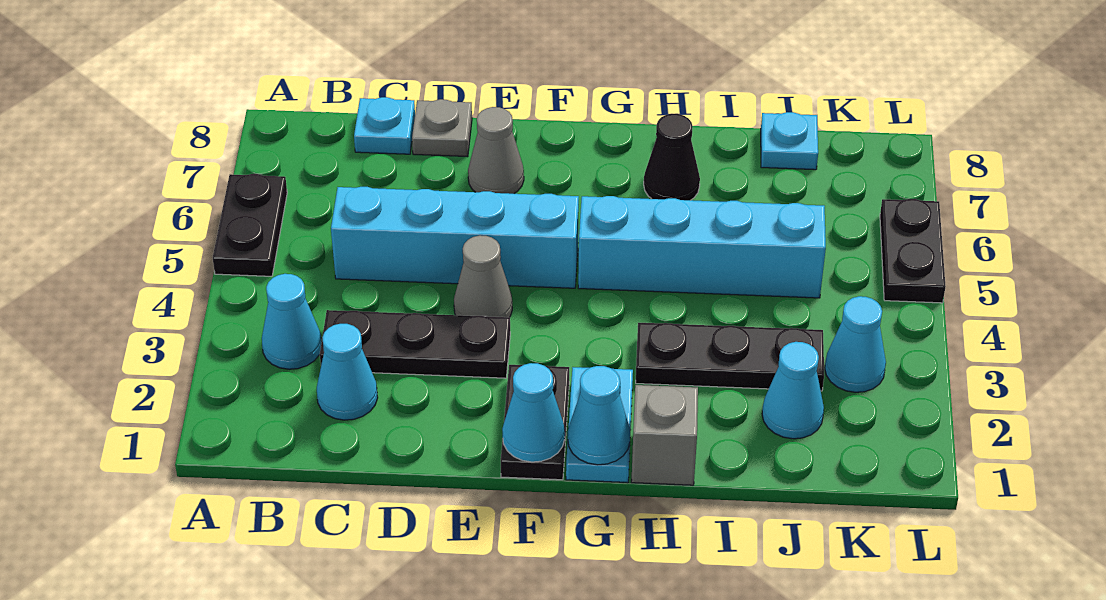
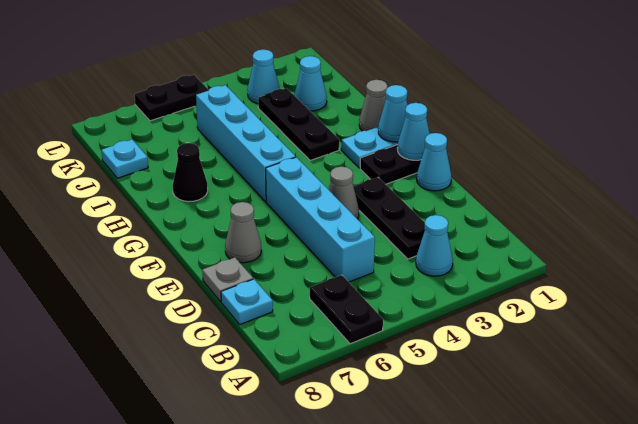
black 1x2 plate [213,174,287,276] -> black 1x2 plate turned to [310,275,383,344]
cyan 1x1 cone [317,324,378,420] -> cyan 1x1 cone moved to [417,133,451,191]
grey 1x1 brick [631,385,698,485] -> grey 1x1 cone [359,80,388,131]

